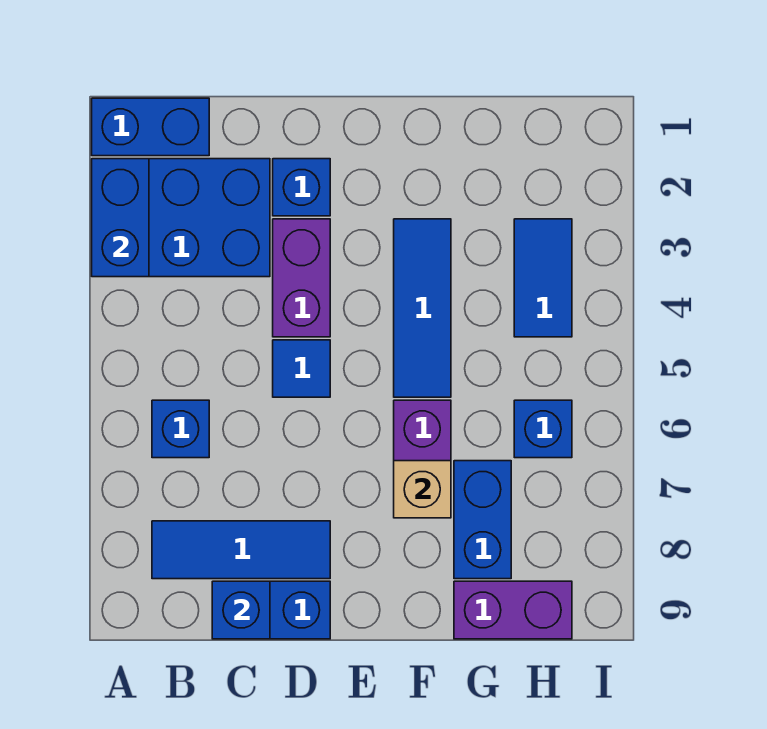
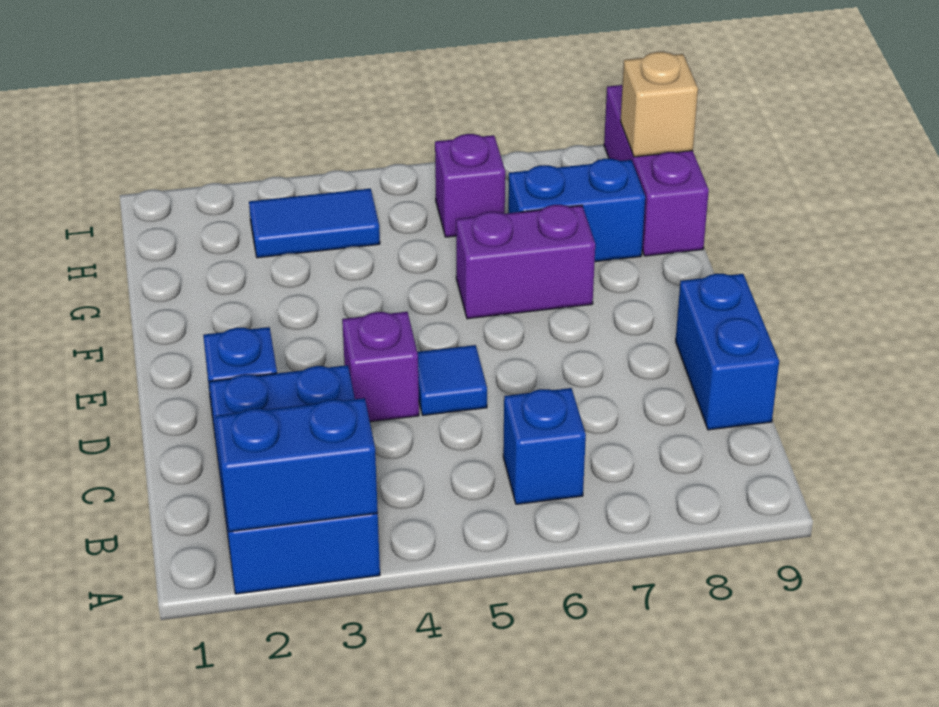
blue 1x2 brick [92,98,209,156] -> none
blue 1x3 tile [152,521,330,579] -> none
blue 1x1 brick [212,581,270,639] -> none
purple 1x2 brick [273,219,330,337] -> purple 1x1 brick [342,312,419,422]
blue 1x3 tile [394,219,451,397] -> none
tan 1x1 brick [394,461,451,518] -> tan 1x1 brick moved to [620,52,698,157]
purple 1x2 brick [454,581,572,639] -> purple 1x3 brick [604,85,709,256]
blue 1x1 brick [514,400,572,458] -> purple 1x1 brick [435,134,505,237]

